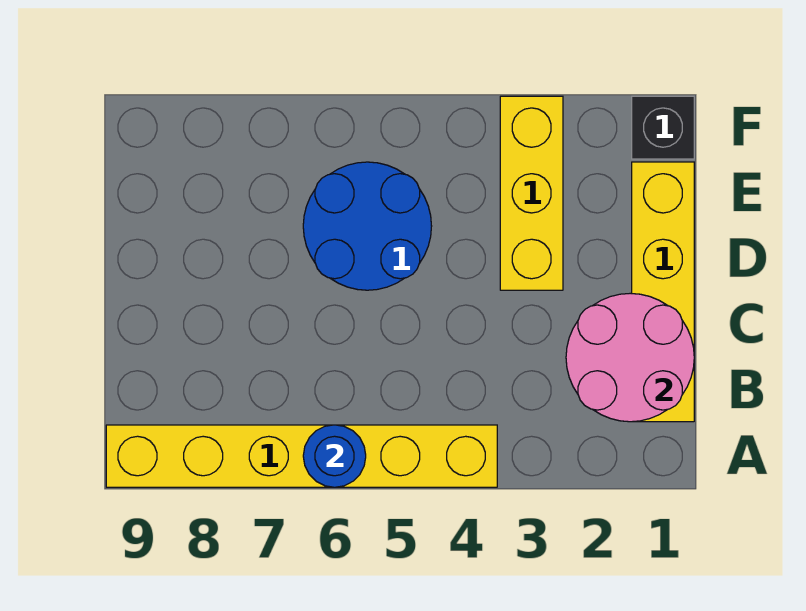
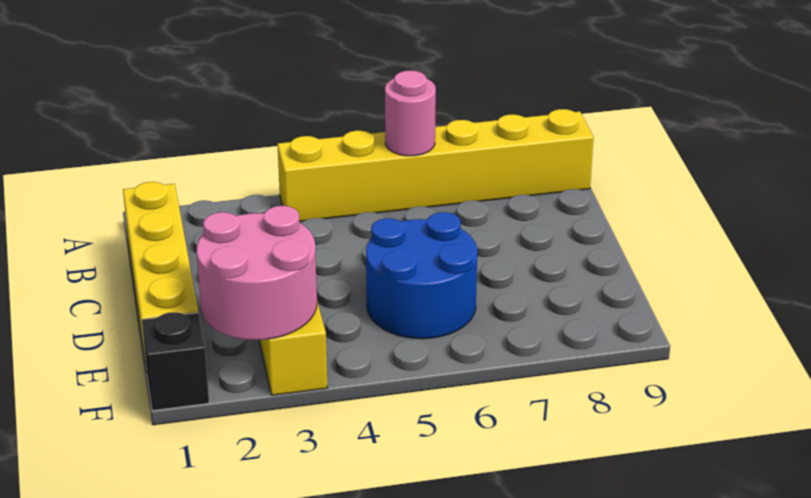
blue 1x1 round brick [303,425,366,487] -> pink 1x1 round brick [385,70,436,156]
pink 2x2 round brick [566,293,694,422] -> pink 2x2 round brick moved to [197,206,317,340]

